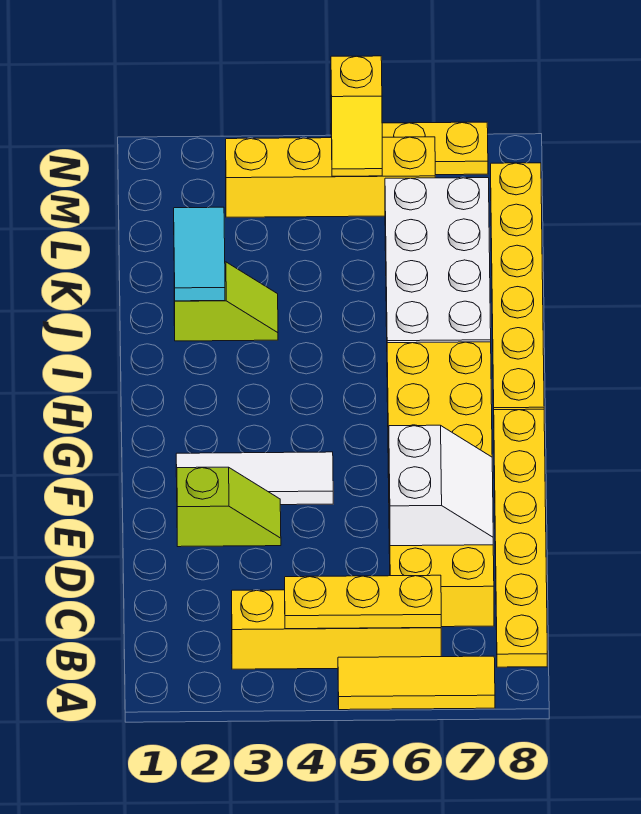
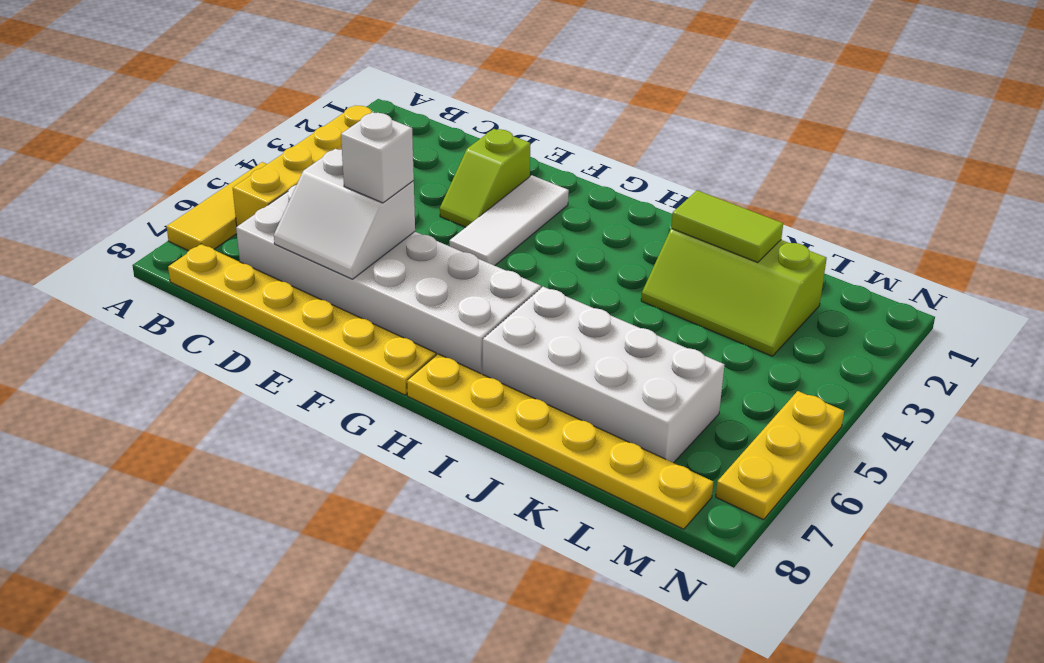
yellow 1x3 plate [285,575,441,629] -> none
yellow 2x6 brick [387,342,494,627] -> white 2x6 brick [236,185,541,374]
none -> white 1x1 brick [341,112,414,203]
lime 1x2 slope [174,262,278,341] -> lime 2x3 slope [641,229,827,356]
cyan 1x2 tile [174,207,225,301] -> lime 1x2 tile [671,190,783,263]
yellow 1x4 brick [226,137,435,217] -> none
yellow 1x2 slope [331,56,382,176] -> none

